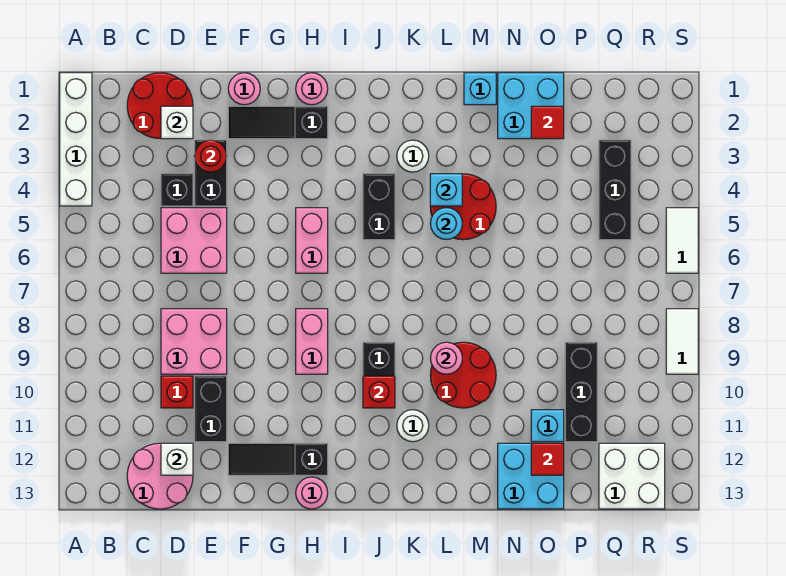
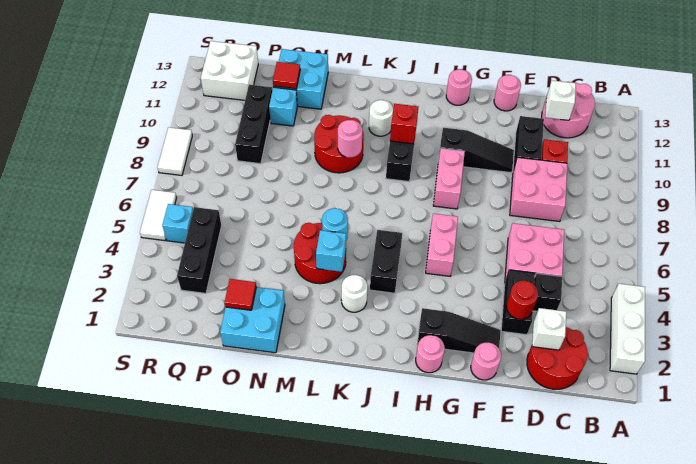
white 1x4 brick [60,73,92,206] -> white 1x3 brick [610,284,645,374]
black 1x3 slope [228,443,328,475] -> black 1x3 slope moved to [439,128,514,173]
none -> pink 1x1 round brick [494,75,521,111]
cyan 1x1 brick [464,73,496,105] -> cyan 1x1 brick moved to [162,204,193,243]

